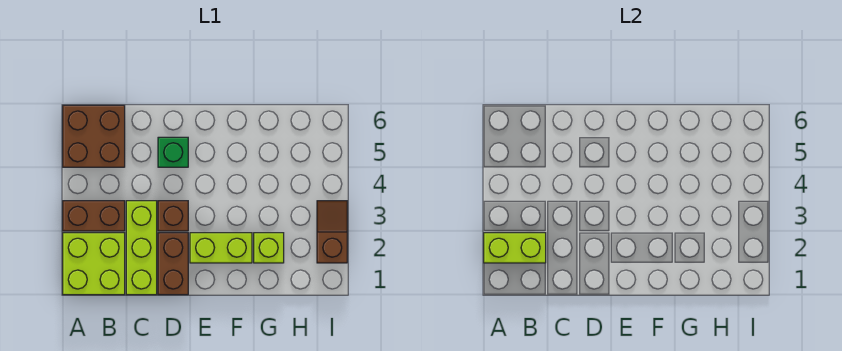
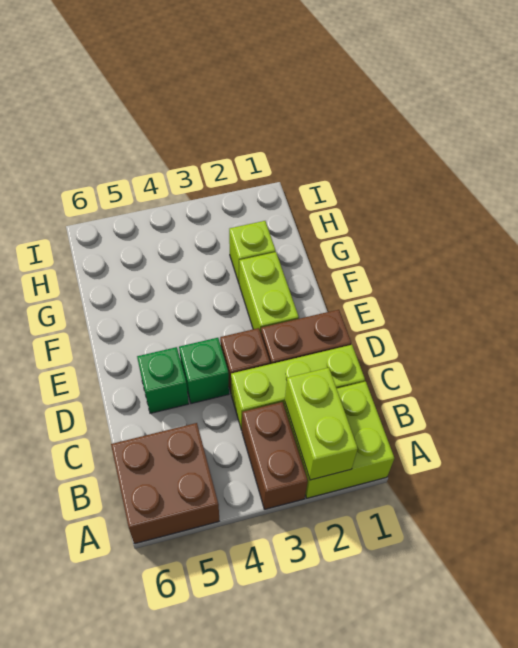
none -> green 1x1 brick [179,338,229,404]
brown 1x2 slope [317,201,347,263] -> none

